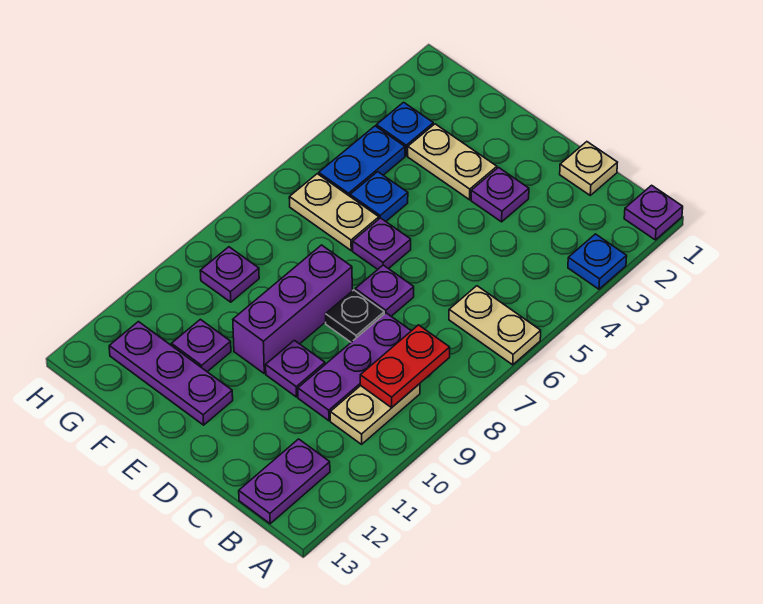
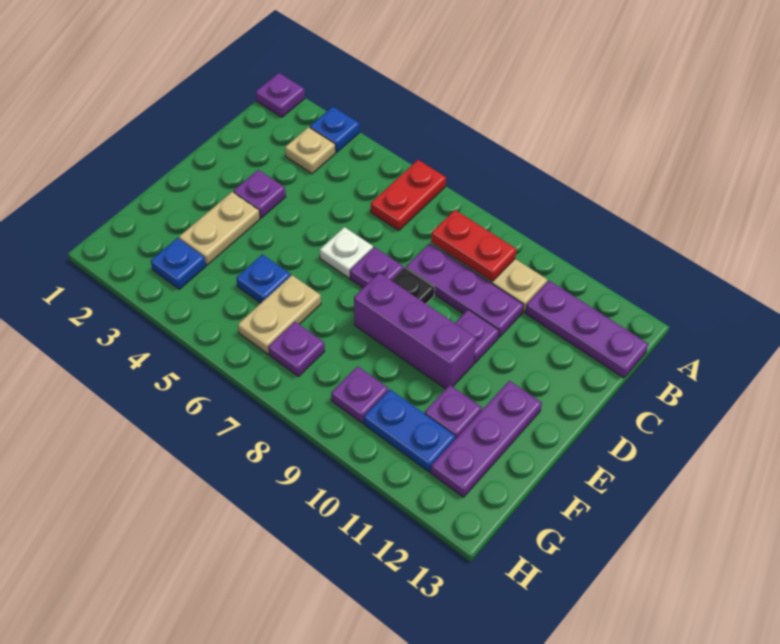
tan 1x2 plate [449,286,541,365] -> red 1x2 plate [371,160,446,231]
purple 1x2 plate [239,439,330,524] -> purple 1x3 plate [525,281,648,378]
tan 1x1 plate [560,142,618,195] -> tan 1x1 plate moved to [285,127,336,174]
none -> white 1x1 plate [320,227,373,278]
purple 1x1 plate [353,218,411,269] -> purple 1x1 plate moved to [268,322,325,376]
blue 1x2 plate [319,126,405,196] -> blue 1x2 plate moved to [364,390,456,472]

